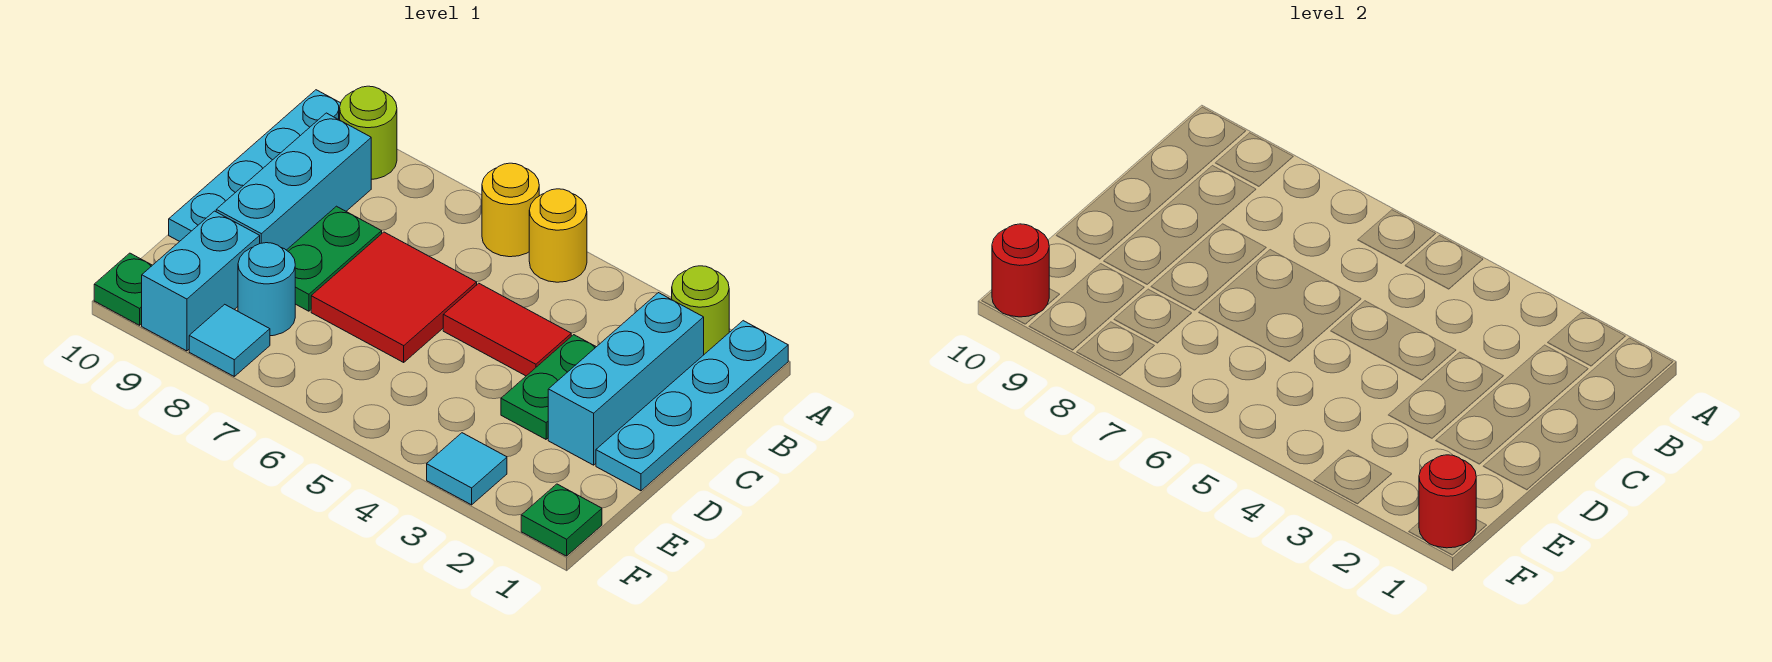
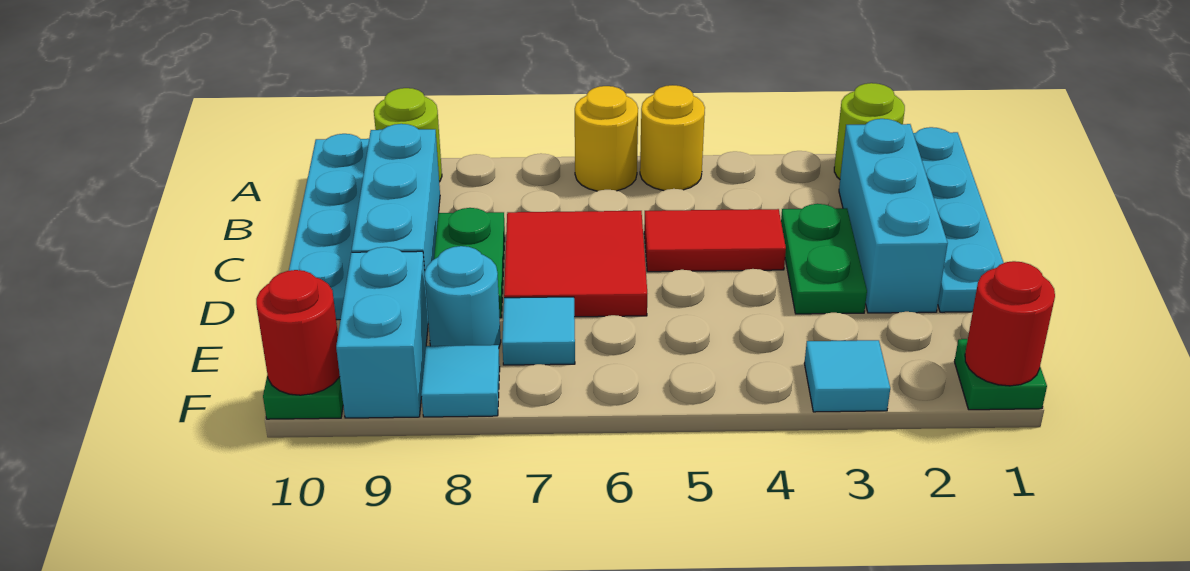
none -> cyan 1x1 tile [502,297,575,365]

